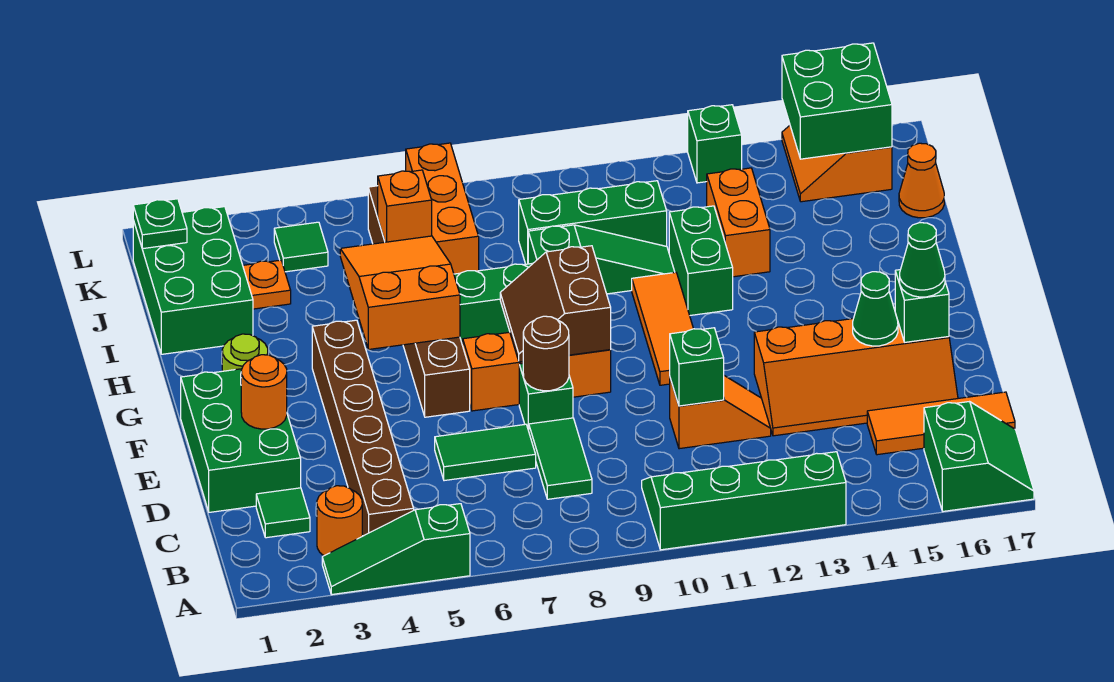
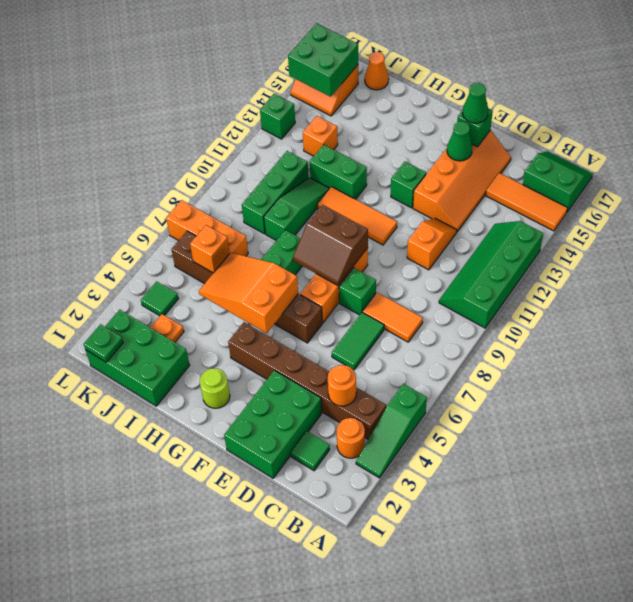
green 1x2 tile [529,418,592,499] -> orange 1x2 tile [363,293,423,342]
orange 1x3 tile [867,392,1015,455] -> orange 1x3 tile turned to [486,173,568,231]
green 2x3 brick [181,369,301,512] -> green 2x3 brick turned to [224,370,322,478]
green 1x1 brick [670,328,724,406] -> green 1x1 brick moved to [391,162,426,208]
orange 1x1 round brick [241,355,287,429] -> orange 1x1 round brick moved to [328,365,356,406]
brown 1x1 round brick [523,316,569,391] -> none
orange 1x2 brick [707,168,770,277] -> orange 1x1 brick [303,116,338,156]

